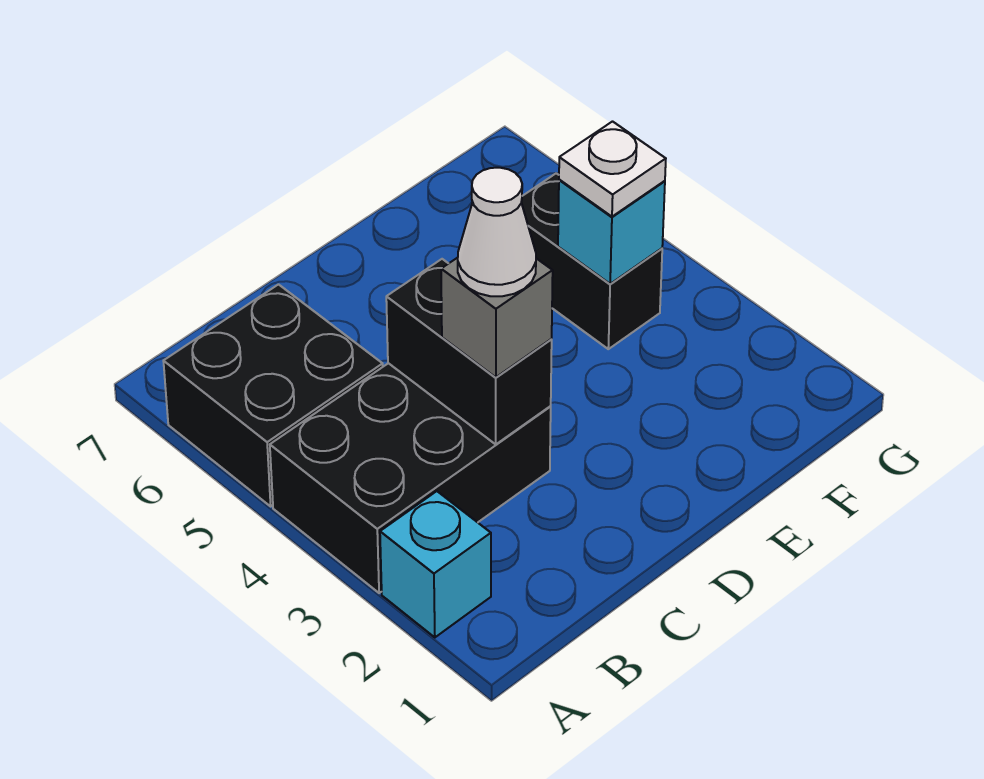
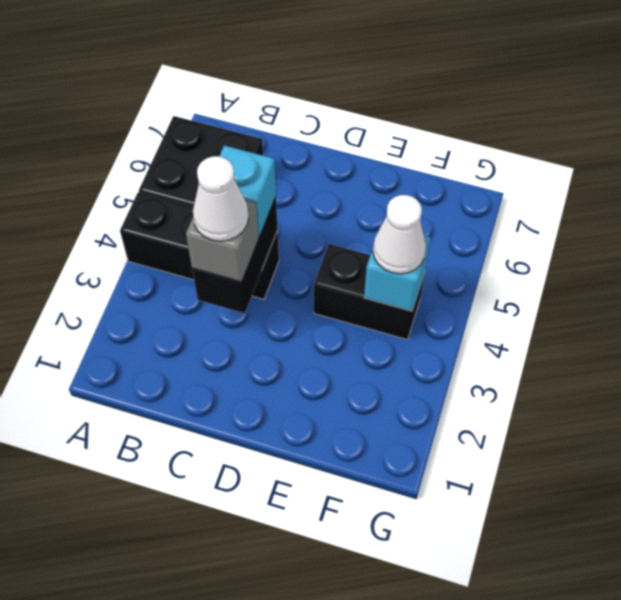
cyan 1x1 brick [380,491,491,637] -> cyan 1x1 brick moved to [219,146,276,237]
black 2x3 brick [270,363,551,593] -> black 1x3 brick [120,192,279,299]
black 1x2 brick [521,173,662,349] -> black 1x2 brick turned to [314,244,425,339]
white 1x1 plate [559,122,666,217] -> white 1x1 cone [373,195,426,274]

